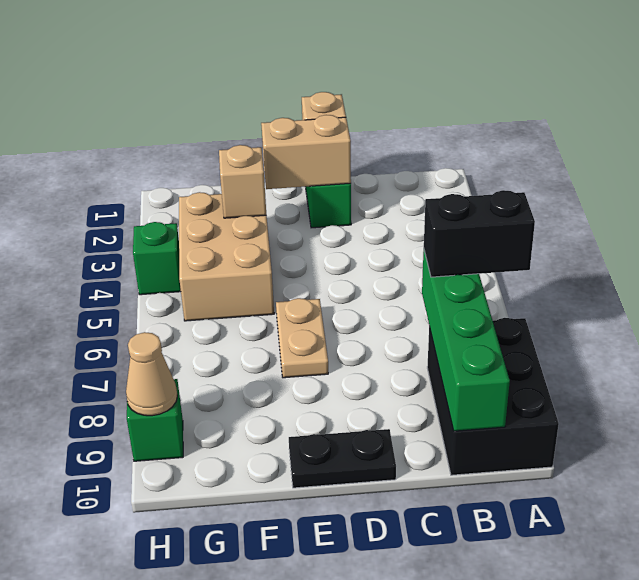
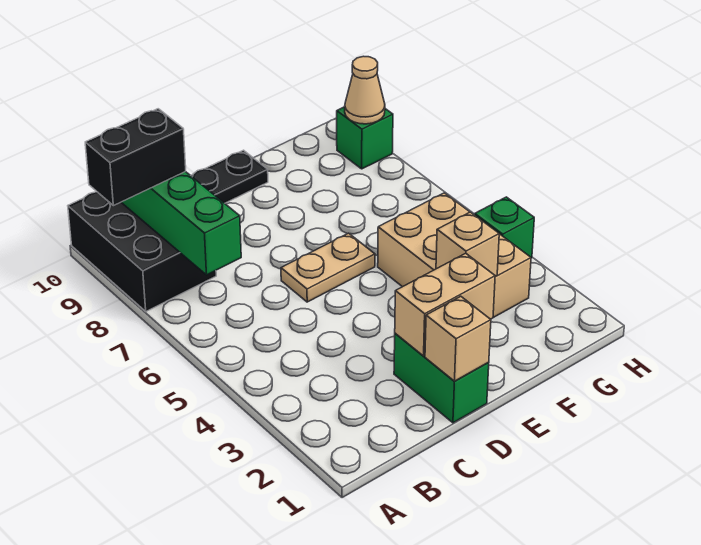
black 1x2 brick [424,190,535,277] -> black 1x2 brick moved to [85,109,186,206]
tan 1x2 plate [276,298,328,378] -> tan 1x2 plate turned to [281,233,375,302]

